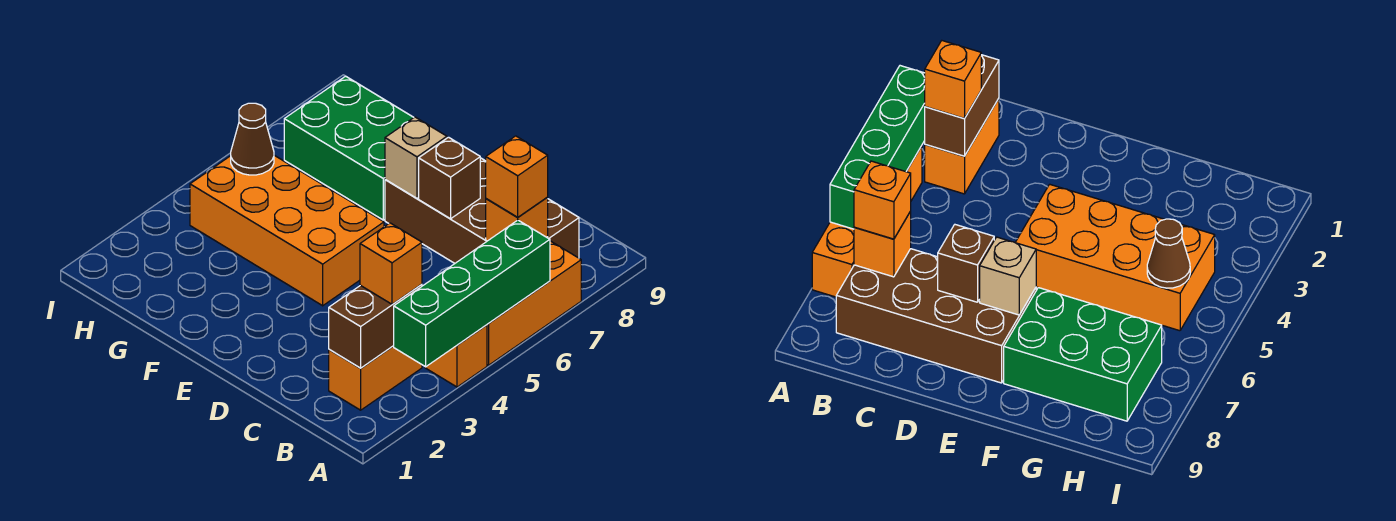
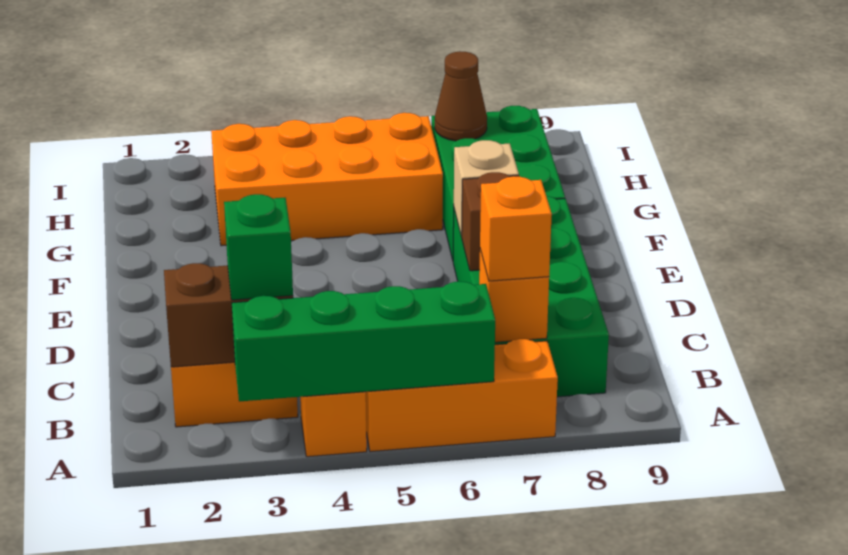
orange 1x1 brick [360,223,422,304] -> green 1x1 brick [224,194,293,300]
brown 2x4 brick [385,158,579,263] -> green 2x4 brick [453,196,609,397]
orange 2x4 brick [190,155,384,306] -> orange 2x4 brick turned to [211,113,443,246]
brown 1x1 cone [231,103,274,175] -> brown 1x1 cone moved to [435,51,487,141]

